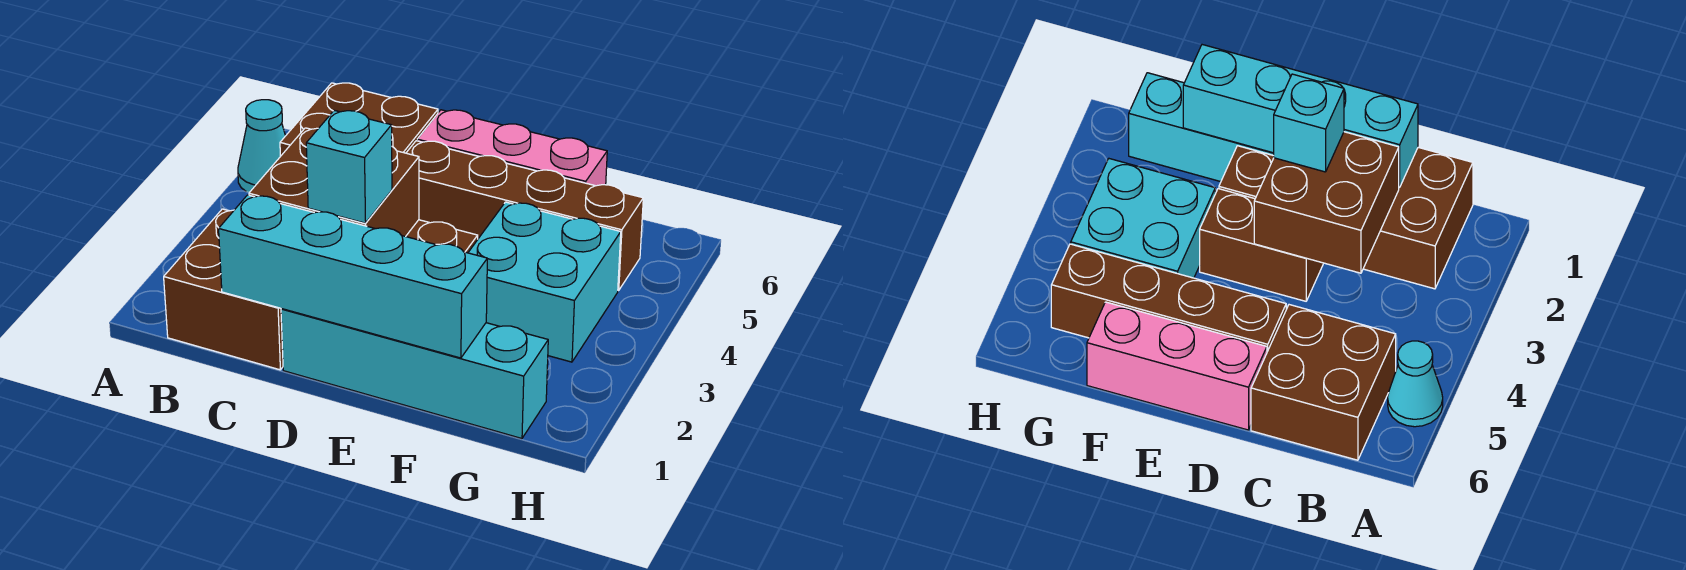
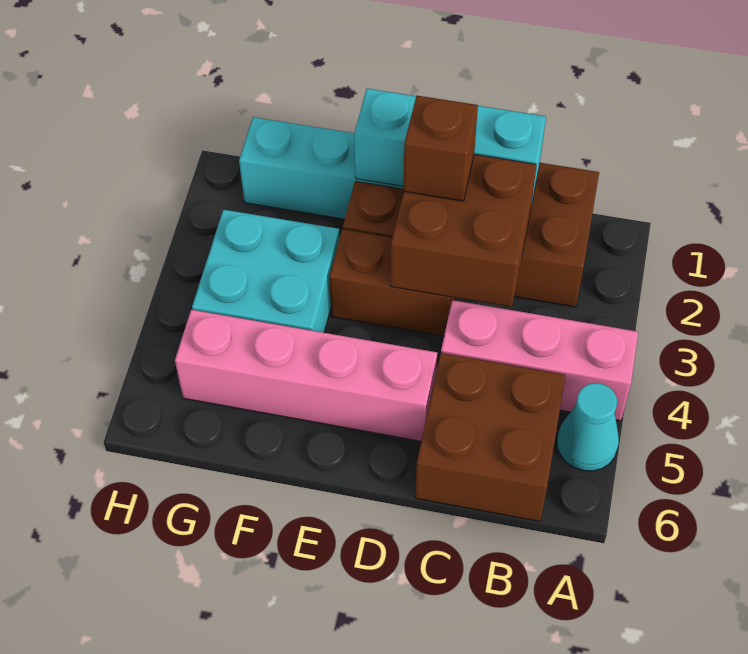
cyan 1x4 brick [219,195,487,358] -> cyan 1x3 brick [354,89,546,206]
cyan 1x1 brick [306,110,392,223] -> brown 1x1 brick [403,96,478,201]
brown 1x4 brick [406,141,643,290] -> pink 1x4 brick [175,310,437,441]
pink 1x3 brick [417,110,607,186] -> pink 1x3 brick moved to [441,300,638,421]

